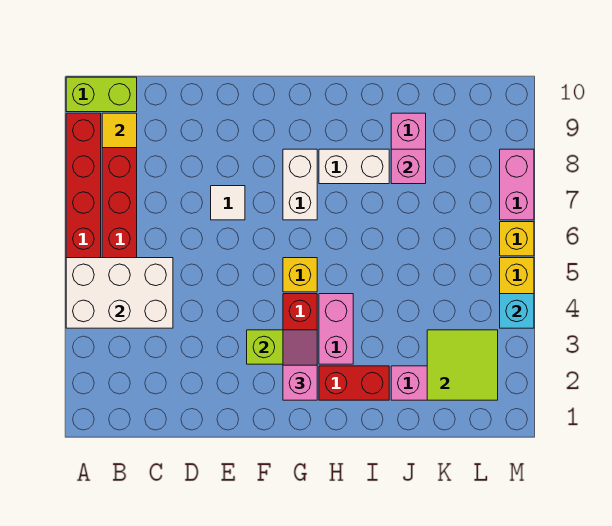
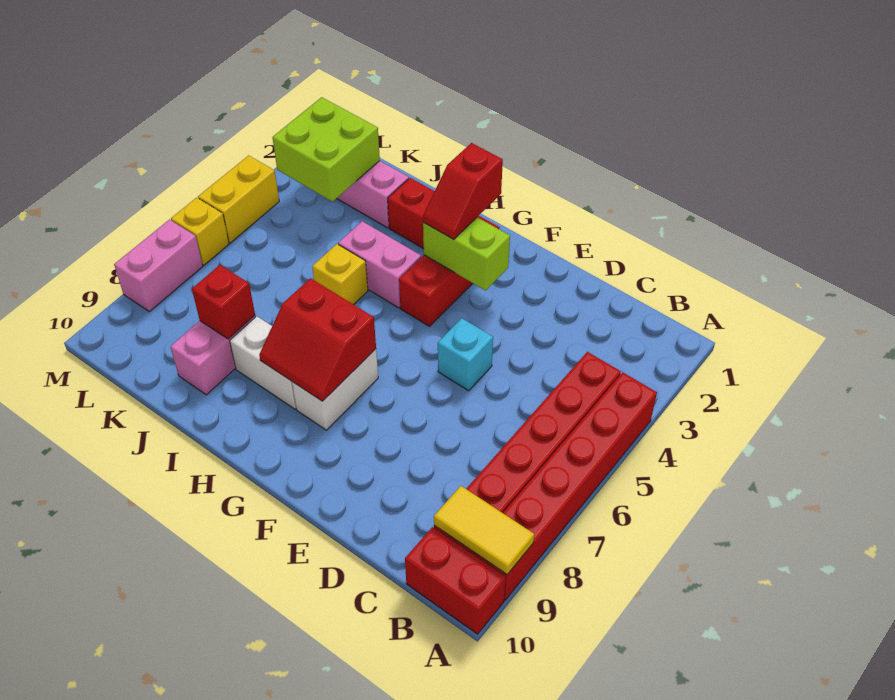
white 2x3 brick [66,258,173,328] -> none
lime 1x2 brick [66,77,137,112] -> red 1x2 brick [405,527,506,634]
yellow 1x1 tile [102,113,137,148] -> yellow 1x2 tile [434,486,534,574]
white 1x1 tile [211,186,245,220] -> none
pink 1x2 slope [283,330,317,400] -> red 1x2 slope [423,143,503,240]
yellow 1x1 brick [283,258,317,292] -> yellow 1x1 brick moved to [312,244,368,305]
none -> red 2x2 slope [259,278,376,401]
pink 1x2 brick [319,294,353,364] -> pink 1x2 brick turned to [338,221,421,308]
pink 1x1 brick [391,149,426,184] -> red 1x1 brick [192,265,255,339]
lime 2x2 tile [427,330,498,400] -> lime 2x2 brick [272,97,380,202]
cyan 1x1 brick [500,294,534,328] -> cyan 1x1 brick moved to [438,318,493,391]

